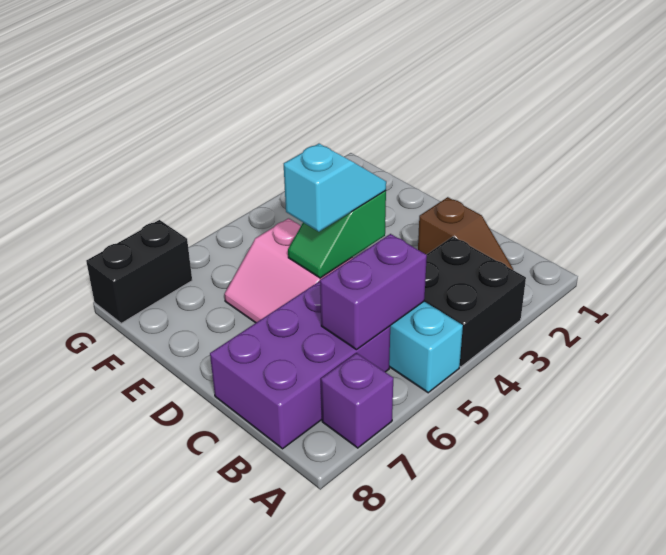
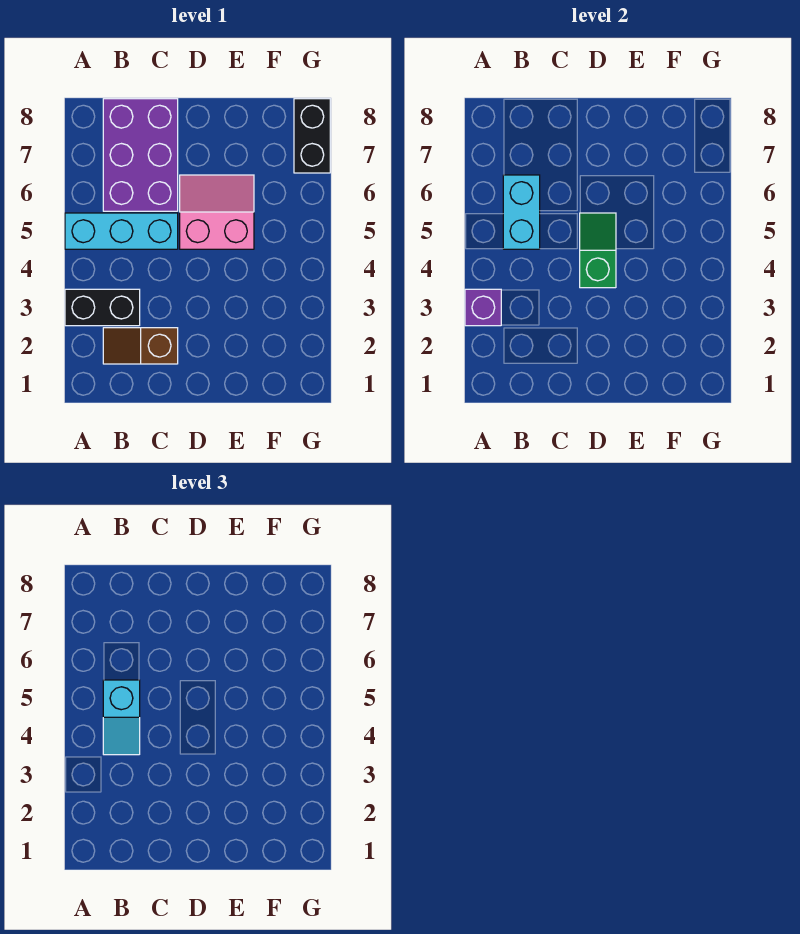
black 2x2 brick [424,237,526,367] -> black 1x2 brick [65,289,140,326]
purple 1x1 brick [321,353,393,448] -> purple 1x1 brick moved to [465,289,501,326]
purple 1x2 brick [320,234,427,350] -> cyan 1x2 brick [503,175,540,249]
cyan 1x2 slope [284,144,386,232] -> cyan 1x2 slope moved to [103,680,140,755]

